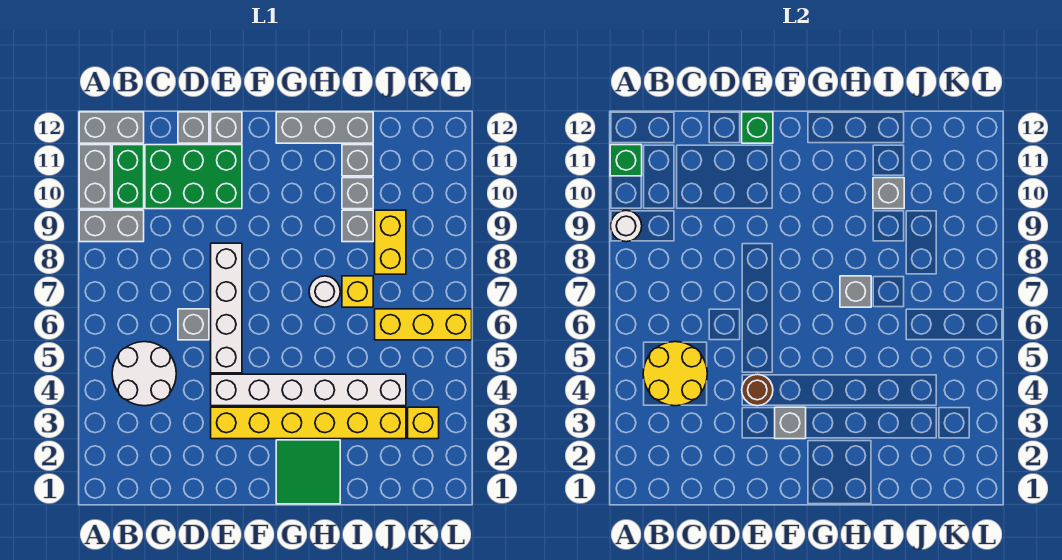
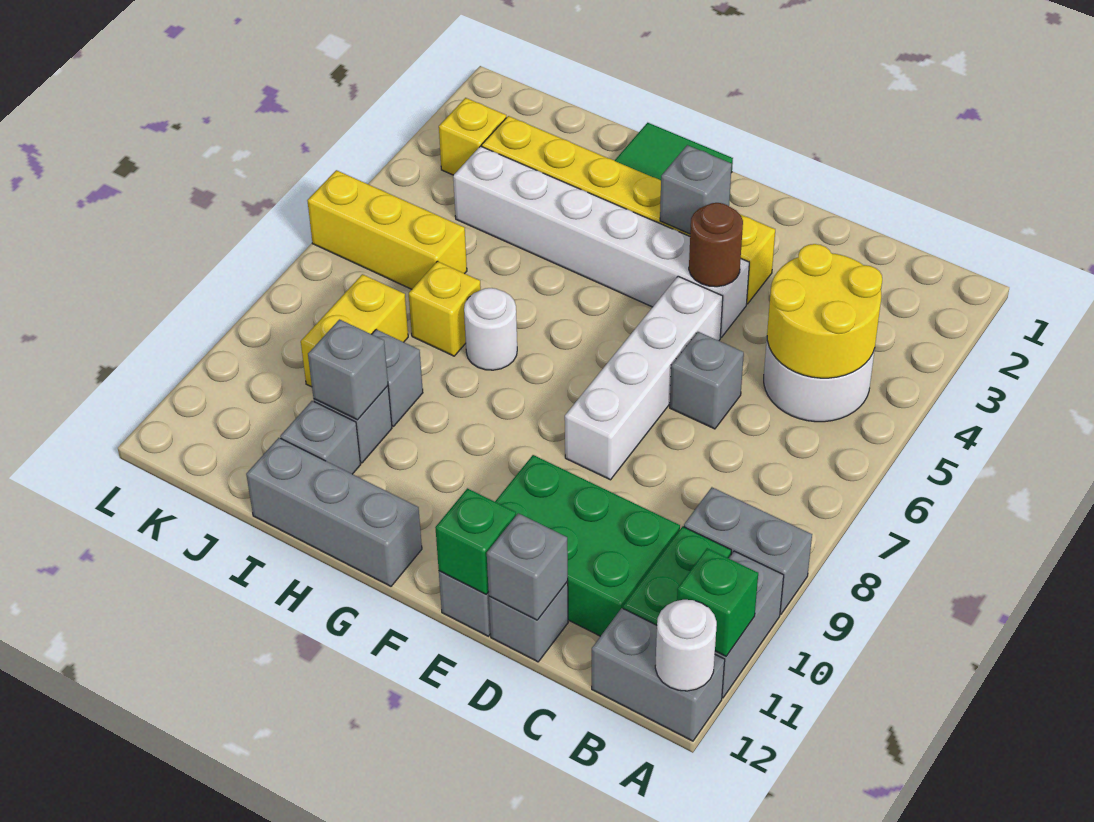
white 1x1 round brick [611,210,642,242] -> white 1x1 round brick moved to [655,600,717,691]
grey 1x1 brick [840,276,871,307] -> grey 1x1 brick moved to [487,513,568,620]

